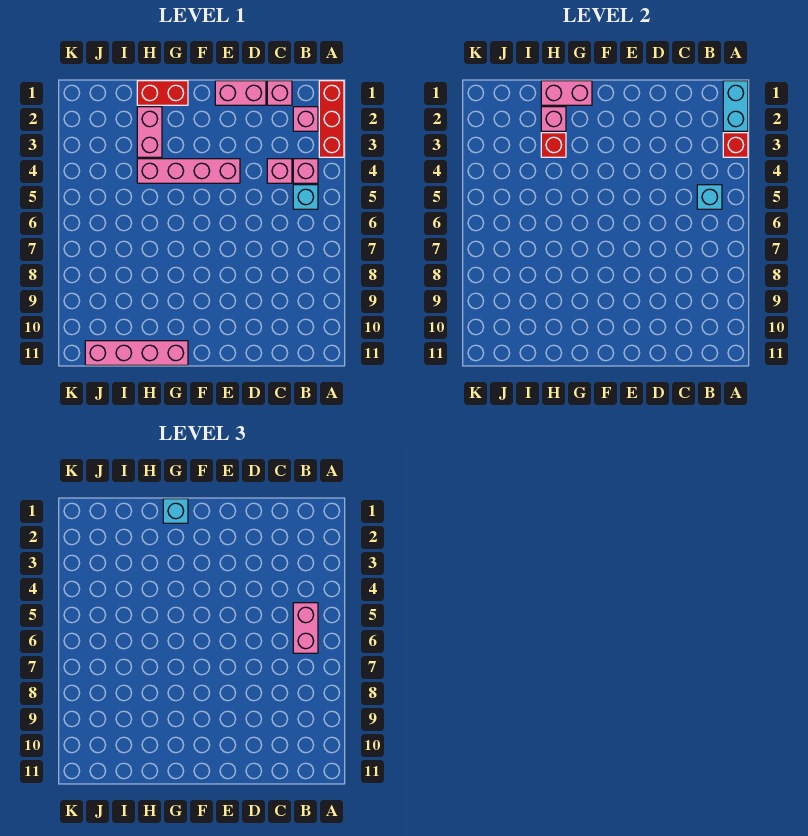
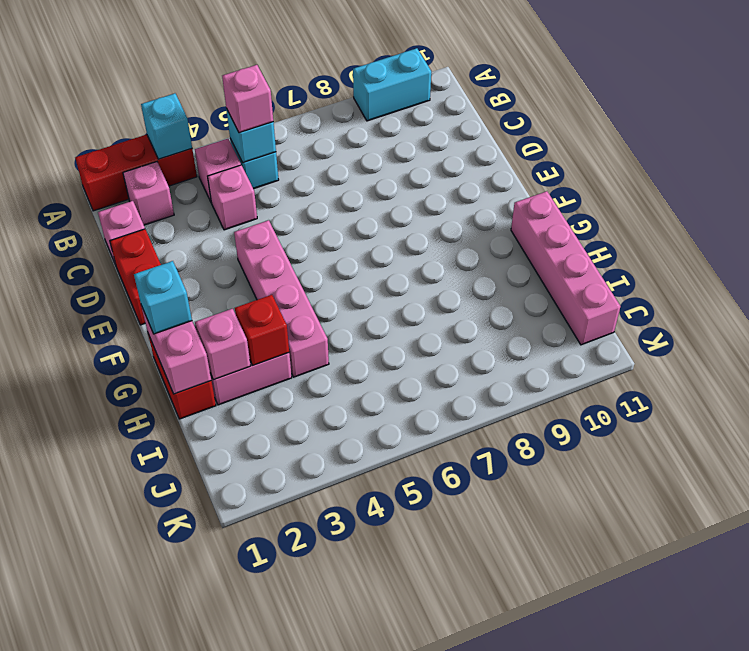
cyan 1x2 brick [723,81,748,131] -> cyan 1x2 brick moved to [353,48,431,121]
red 1x1 brick [723,133,748,157] -> cyan 1x1 brick [141,93,192,159]
pink 1x2 brick [293,603,318,653] -> pink 1x1 brick [222,65,273,133]
pink 1x2 brick [215,81,266,105] -> red 1x2 brick [110,229,161,325]

